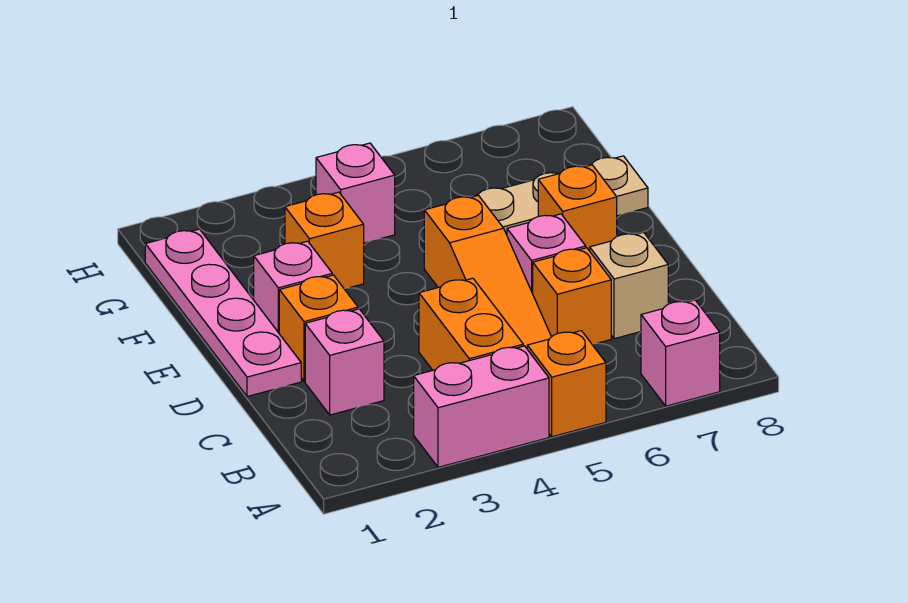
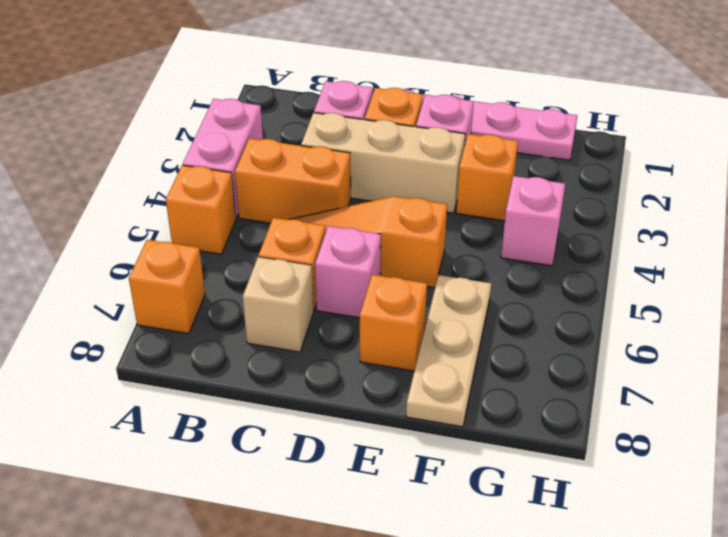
pink 1x1 brick [641,300,720,406] -> orange 1x1 brick [129,240,205,334]
none -> tan 1x3 brick [301,113,465,213]

